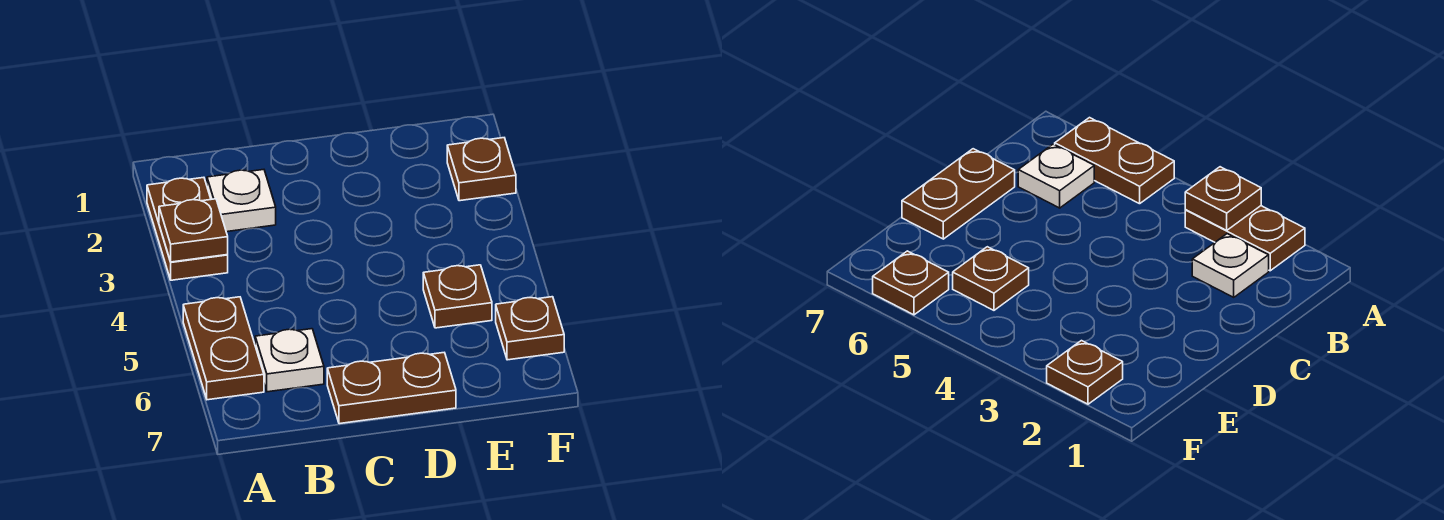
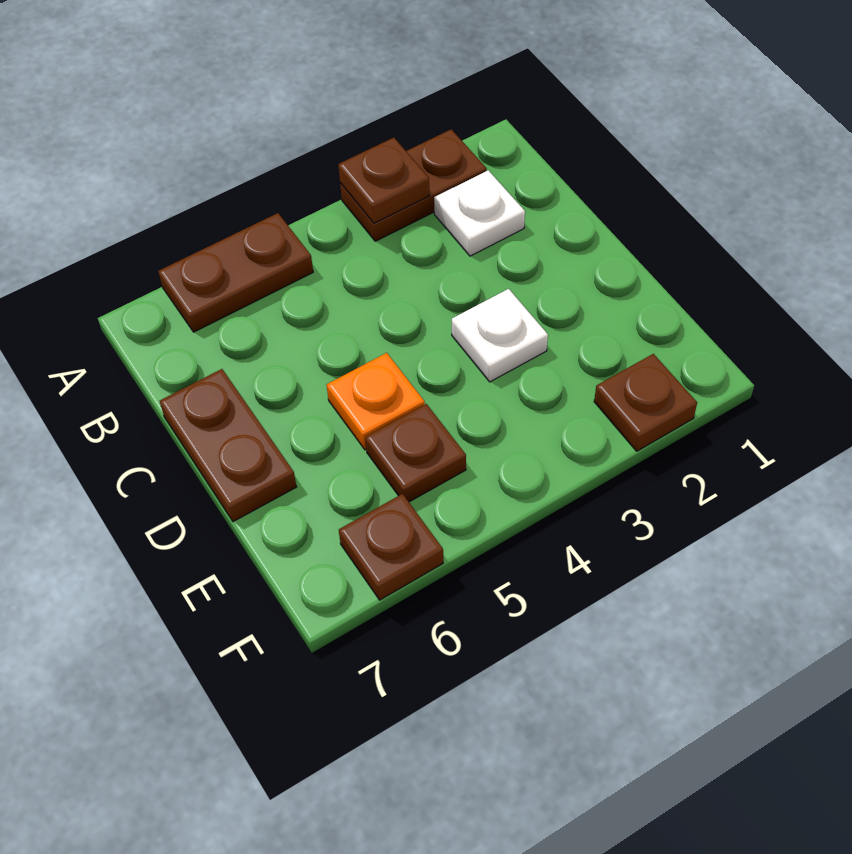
white 1x1 plate [255,329,324,392] -> white 1x1 plate moved to [452,289,548,382]
none -> orange 1x1 plate [327,353,425,450]

